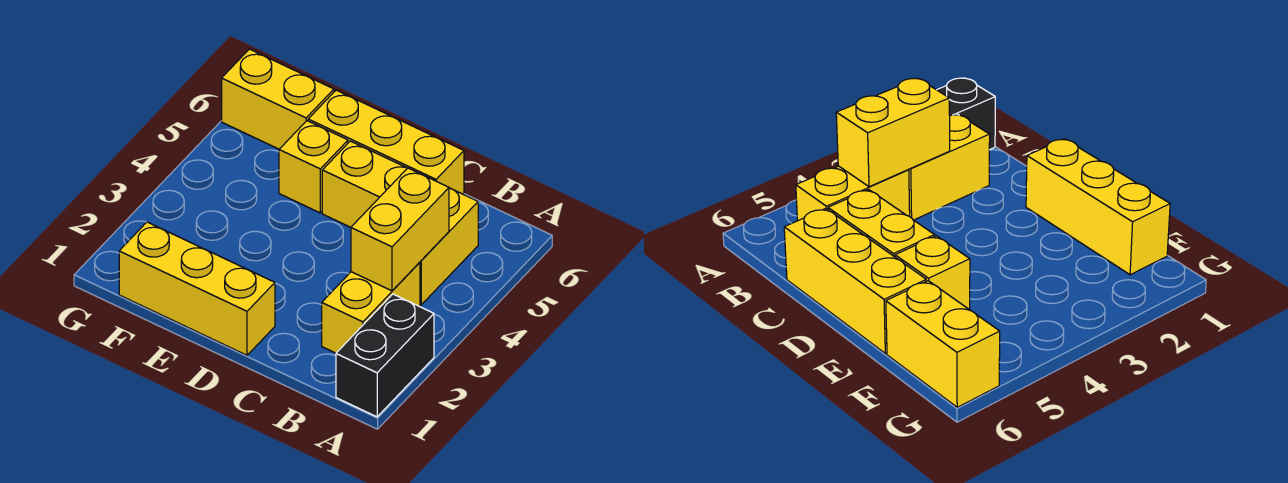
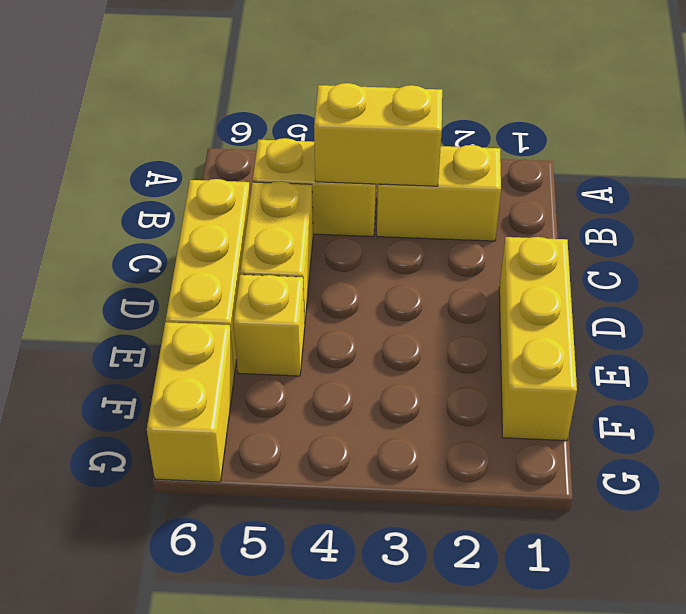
black 1x2 brick [336,294,434,417] -> none

